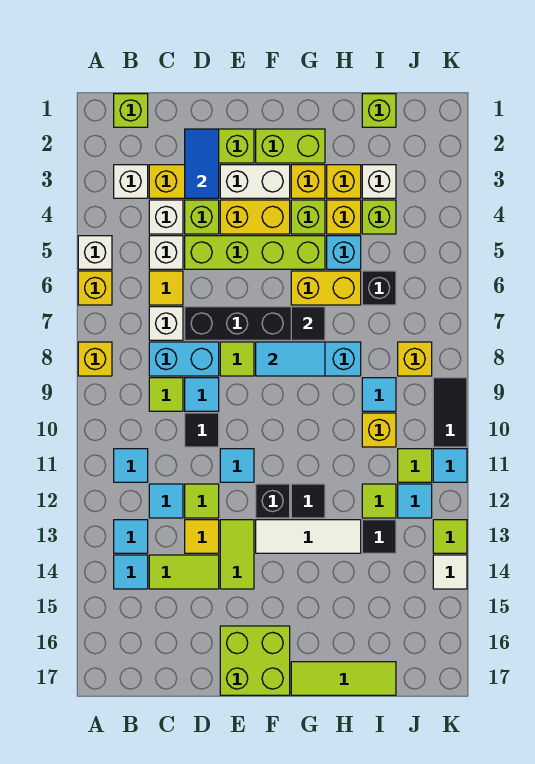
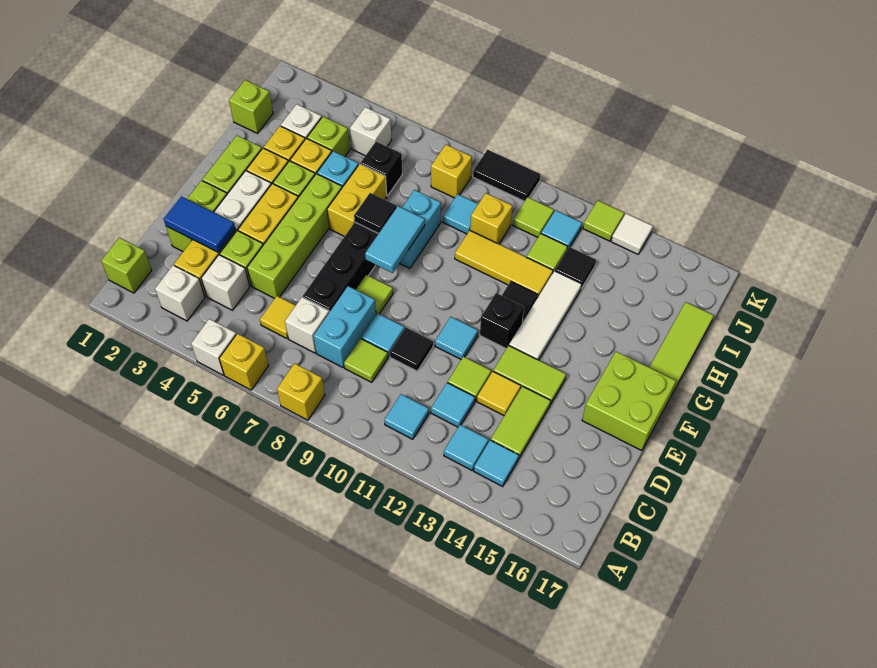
white 1x1 brick [149,236,183,269] -> white 1x1 brick moved to [350,107,392,156]
none -> yellow 1x3 tile [455,231,553,296]
cyan 1x1 tile [433,449,467,482] -> none

